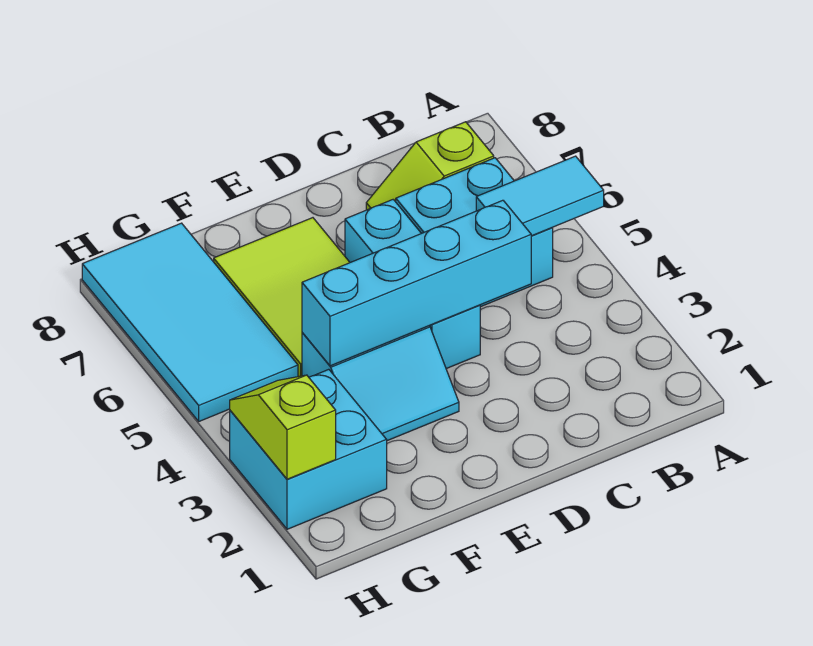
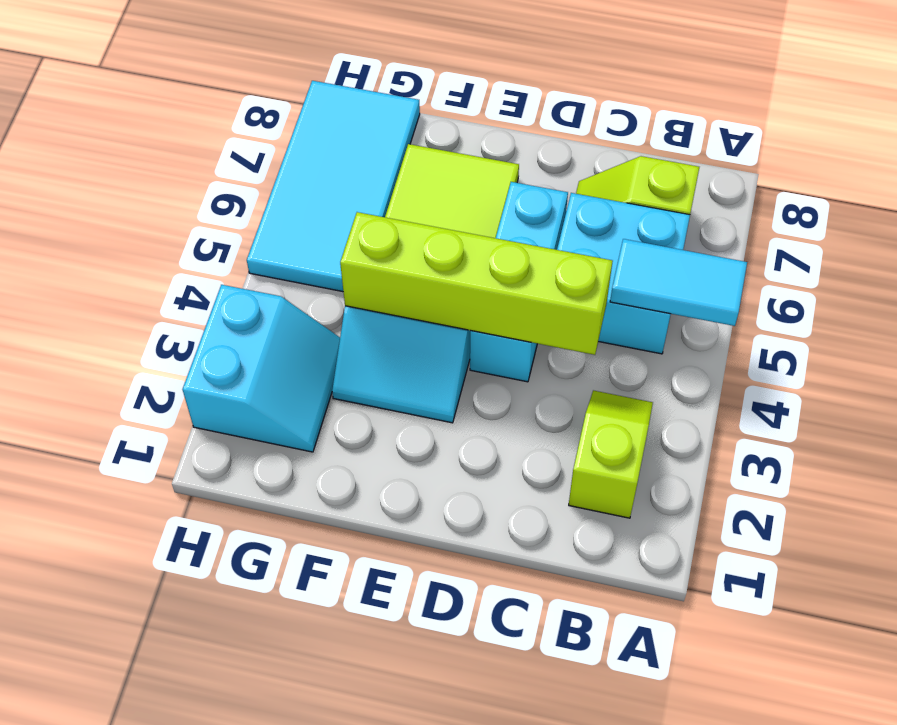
cyan 1x4 brick [302,200,531,366] -> lime 1x4 brick [340,212,613,355]
cyan 2x2 brick [230,369,387,529] -> cyan 2x2 slope [183,285,340,452]
lime 1x2 slope [230,375,336,479] -> lime 1x2 slope moved to [569,390,653,518]

